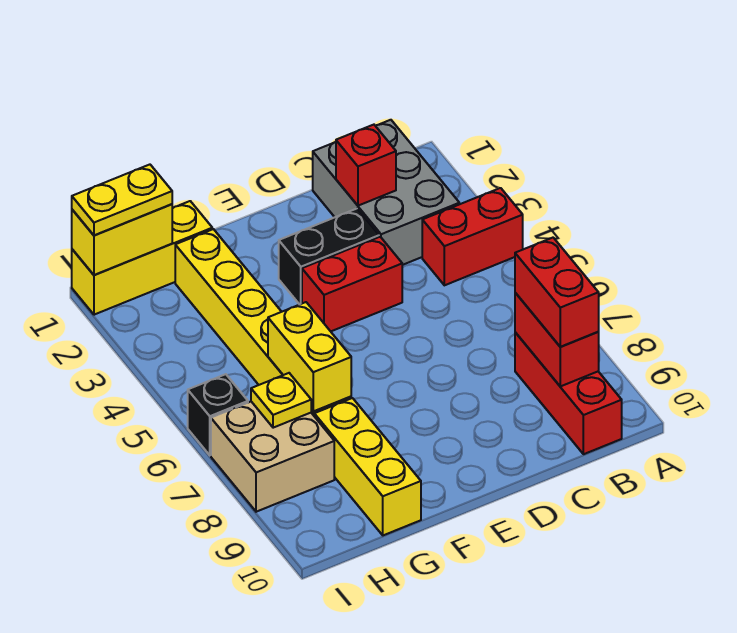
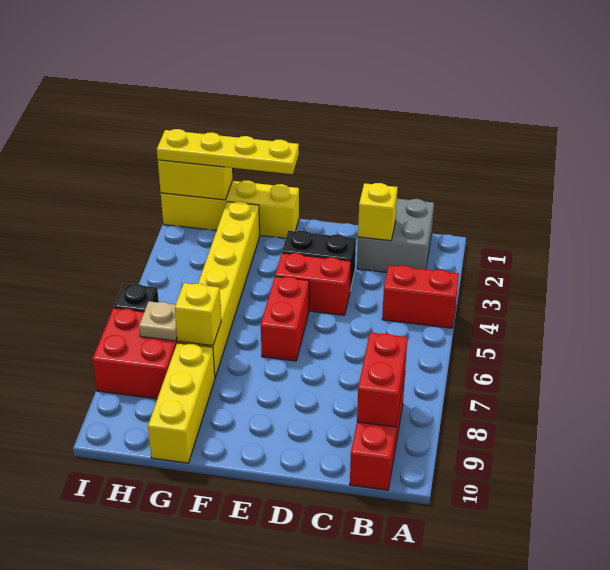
grey 2x3 brick [313,120,459,265] -> grey 2x2 brick [357,199,434,272]
red 1x2 brick [515,238,599,347] -> red 1x2 brick moved to [261,276,309,361]
red 1x1 brick [336,125,396,206] -> yellow 1x1 brick [358,183,398,241]
yellow 1x3 brick [72,201,212,315] -> yellow 1x4 brick [161,181,299,238]
yellow 1x2 brick [268,302,351,412] -> yellow 1x1 brick [175,283,221,346]
yellow 1x2 plate [72,165,172,235] -> yellow 1x4 plate [157,129,299,174]
tan 2x2 brick [211,402,334,512] -> red 2x2 brick [92,308,178,399]
yellow 1x1 plate [251,373,311,428] -> tan 1x1 plate [139,301,177,341]

